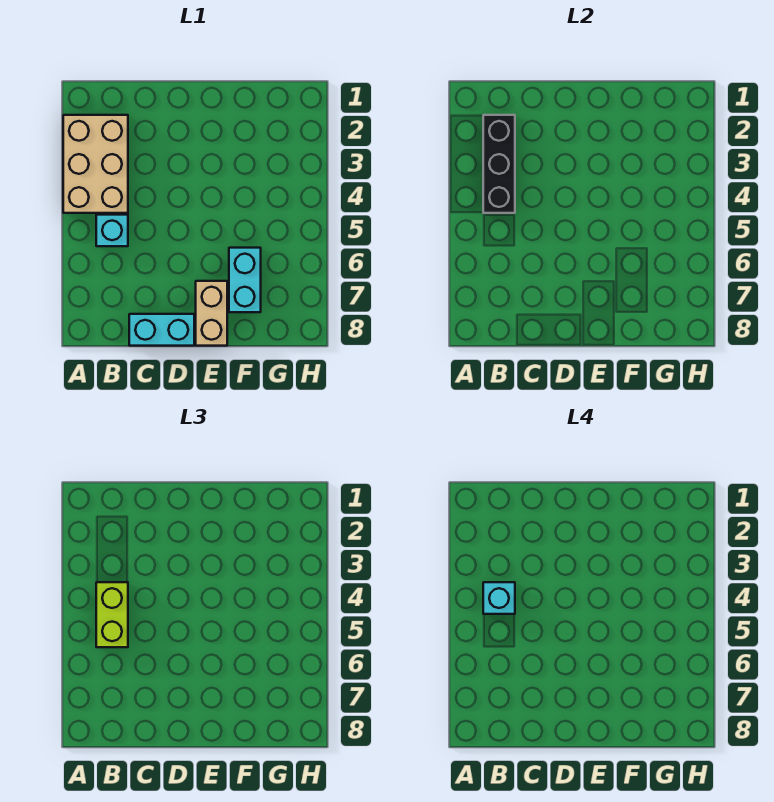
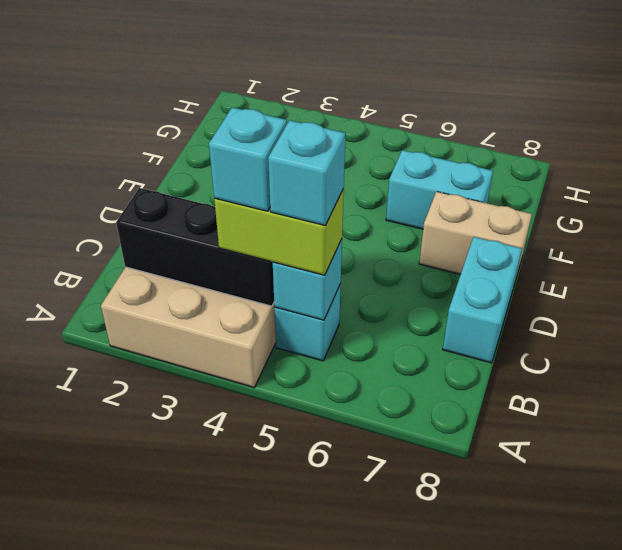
none -> cyan 1x1 brick [273,239,342,320]
none -> cyan 1x1 brick [268,120,345,226]

